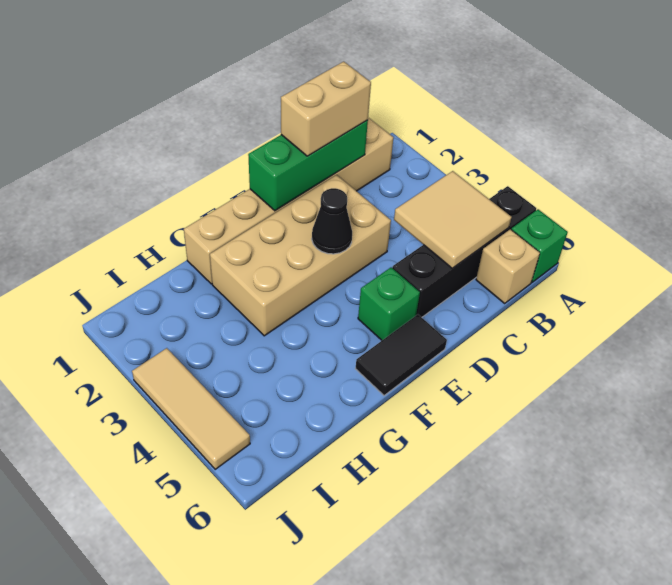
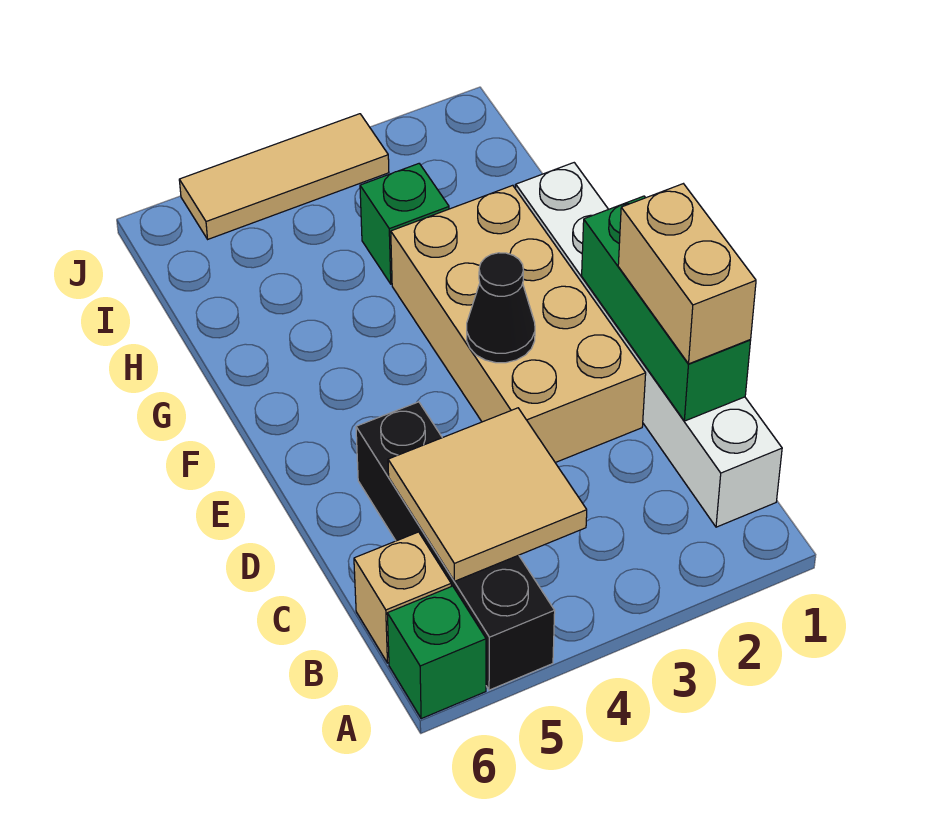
tan 1x6 brick [184,118,394,284] -> white 1x6 brick [516,163,782,527]
green 1x1 brick [358,267,420,340] -> green 1x1 brick moved to [360,164,449,284]
black 1x2 tile [355,315,447,396] -> none

